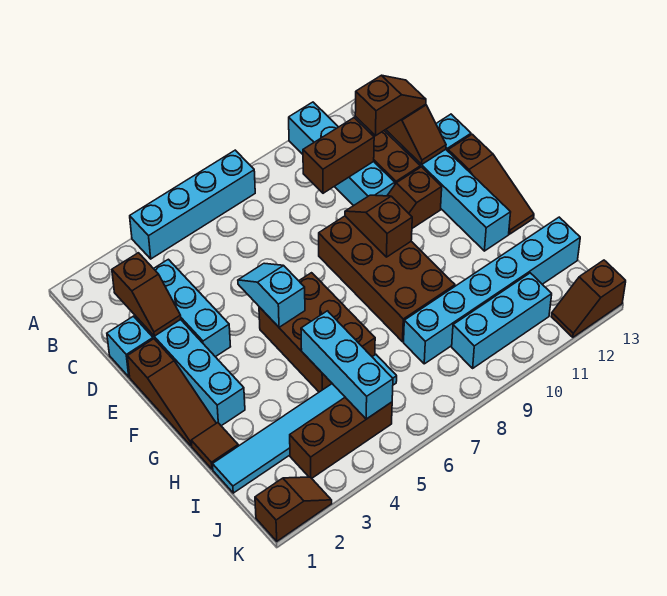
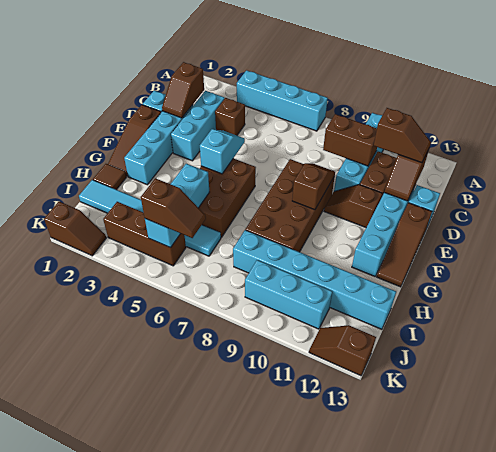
none -> brown 1x1 brick [215,98,245,135]
none -> brown 1x2 slope [141,178,206,238]

